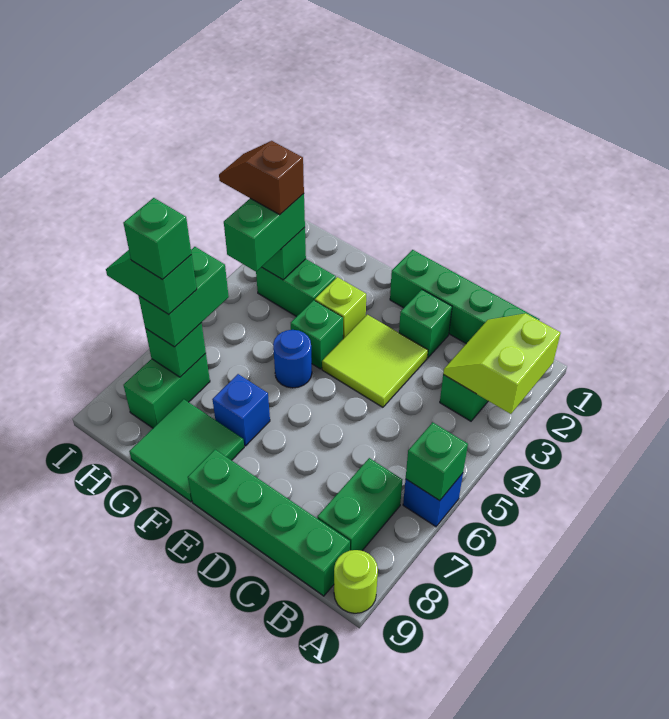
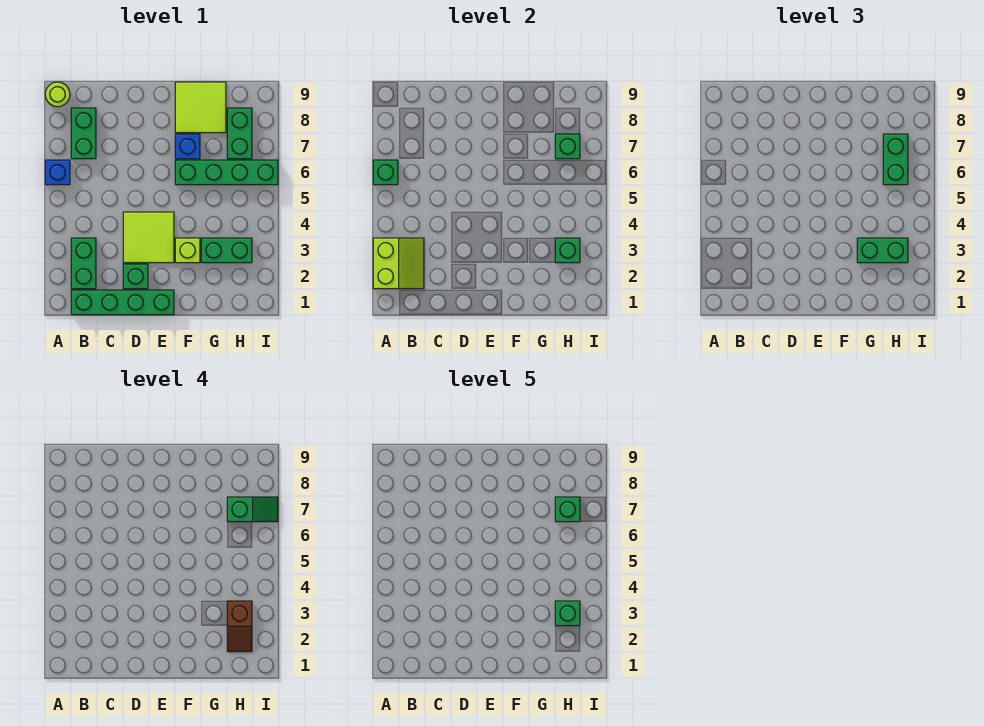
green 1x4 brick [188,450,350,596] -> green 1x4 brick moved to [175,160,278,185]
green 1x1 brick [291,300,343,369] -> green 1x1 brick moved to [555,601,580,626]
blue 1x1 round brick [273,330,312,388] -> none
green 2x2 tile [129,399,244,502] -> lime 2x2 tile [175,82,226,133]
green 1x2 brick [224,194,305,272] -> green 1x2 brick turned to [857,238,908,263]
brown 1x2 slope [219,141,304,215] -> brown 1x2 slope turned to [227,601,252,652]

